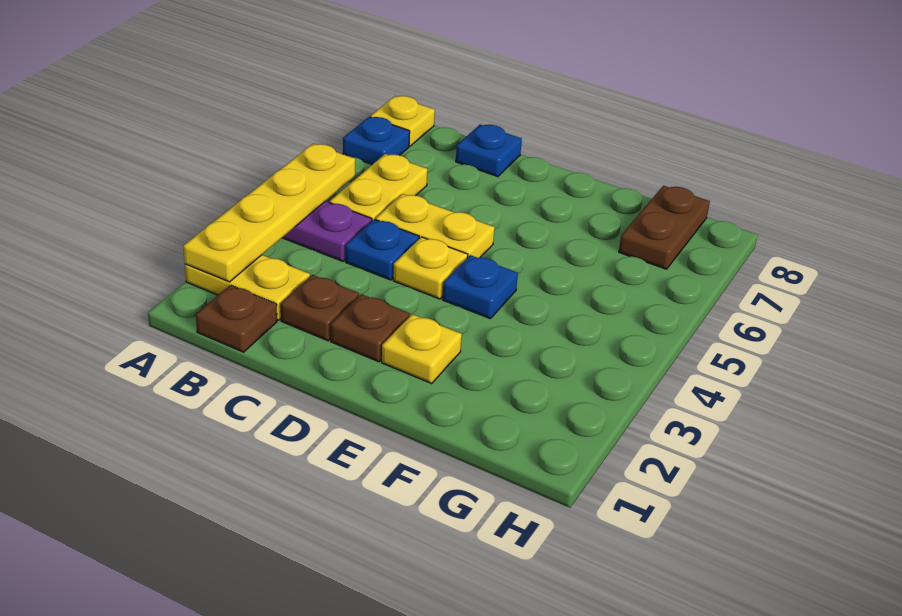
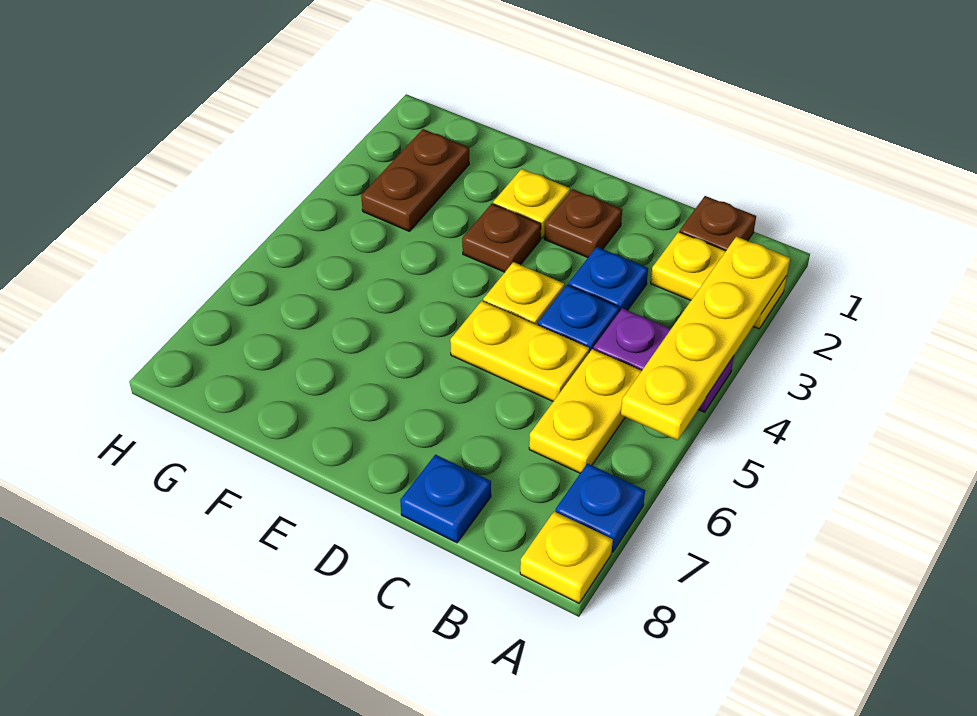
brown 1x1 plate [281,275,359,341] -> brown 1x1 plate moved to [462,204,541,272]
blue 1x1 plate [442,255,518,319] -> blue 1x1 plate moved to [568,247,648,312]
brown 1x2 plate [619,186,710,269] -> brown 1x2 plate moved to [361,129,469,231]

